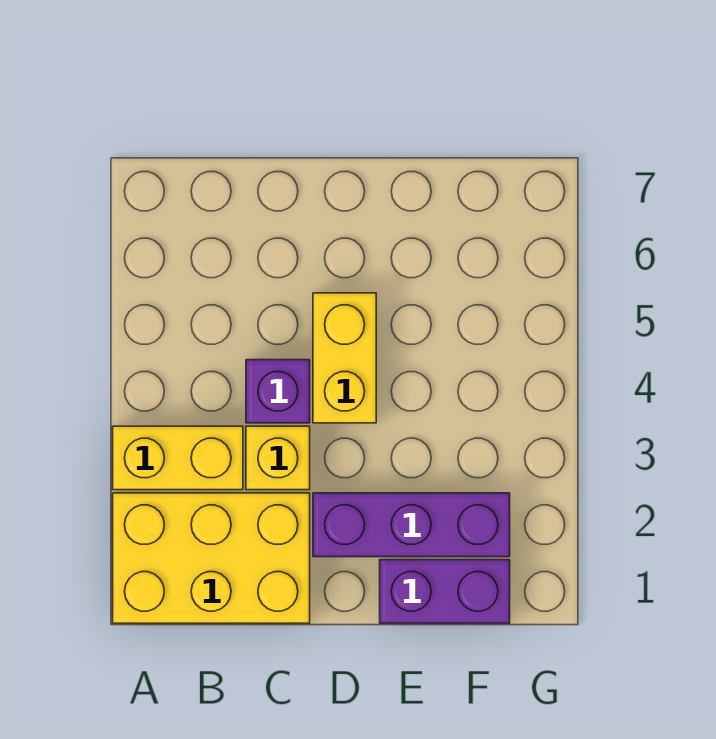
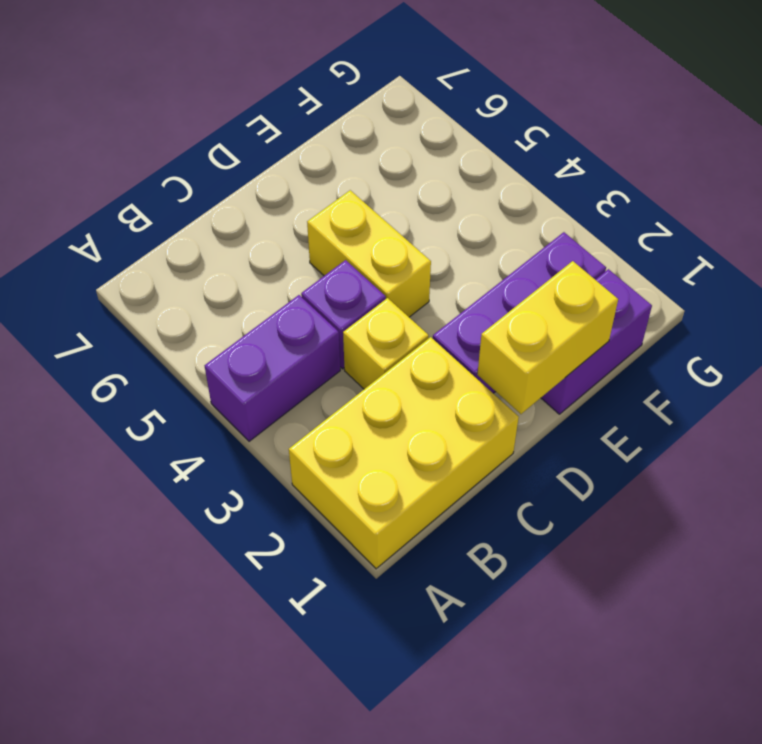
yellow 1x2 brick [113,426,243,490] -> yellow 1x2 brick moved to [477,261,618,414]
none -> purple 1x2 brick [204,295,340,441]

